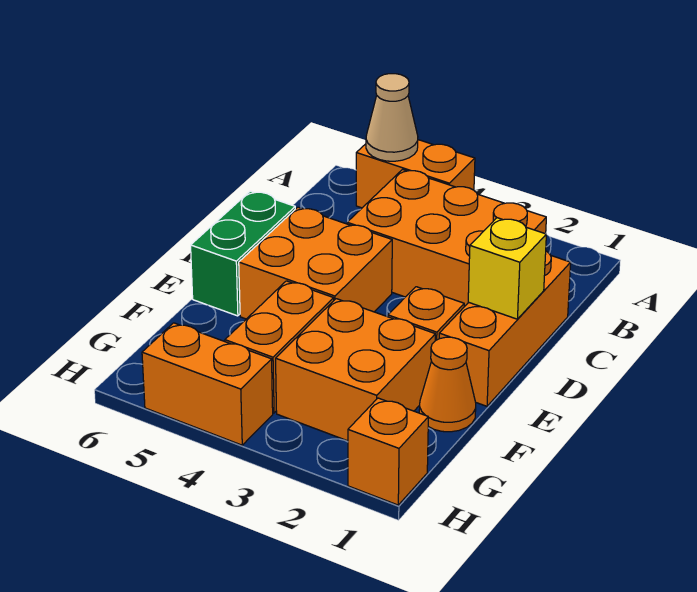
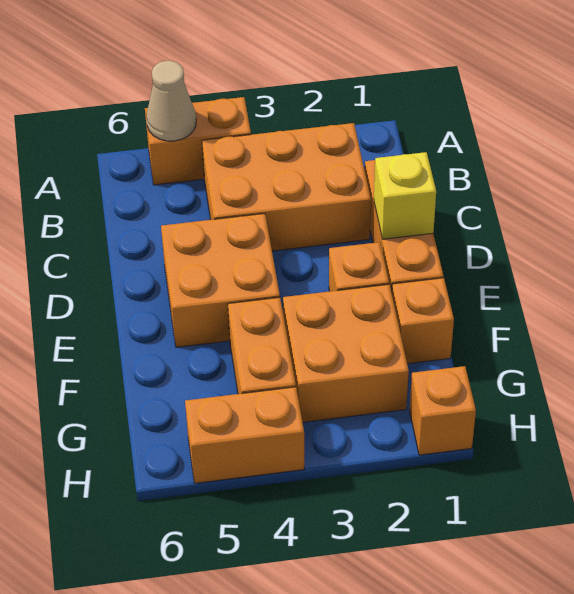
green 1x2 brick [191,191,295,316] -> none
orange 1x1 cone [419,337,476,432] -> orange 1x1 brick [392,278,454,364]

